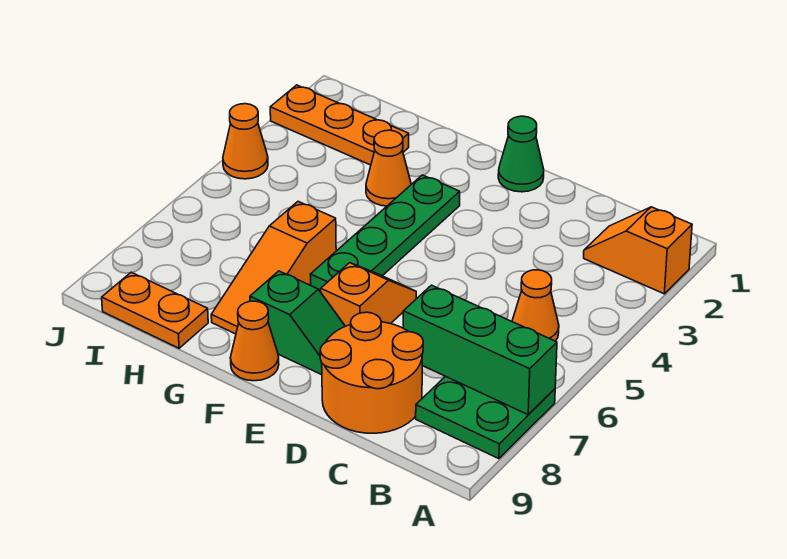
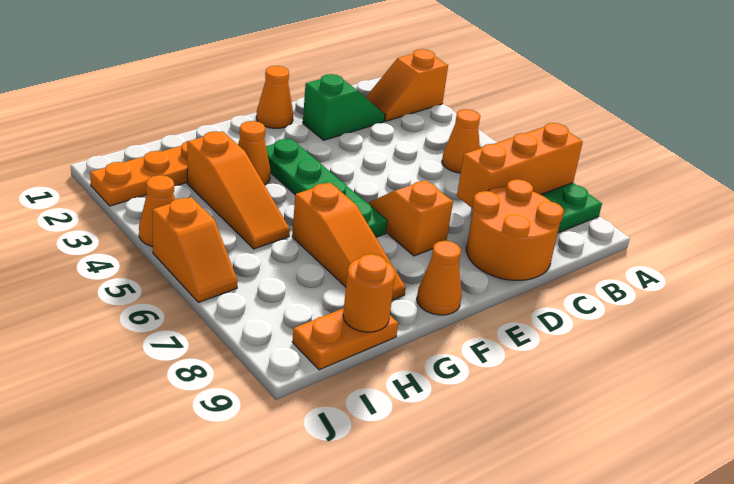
green 1x3 brick [403,285,557,415] -> orange 1x3 brick [457,123,583,208]
green 1x1 cone [498,116,544,192] -> orange 1x1 cone [256,66,293,128]
green 1x2 slope [250,271,345,375] -> green 1x2 slope moved to [303,74,385,140]
none -> orange 1x3 slope [187,131,290,249]
none -> orange 1x1 round brick [343,254,395,332]
none -> orange 1x2 slope [152,197,238,302]

